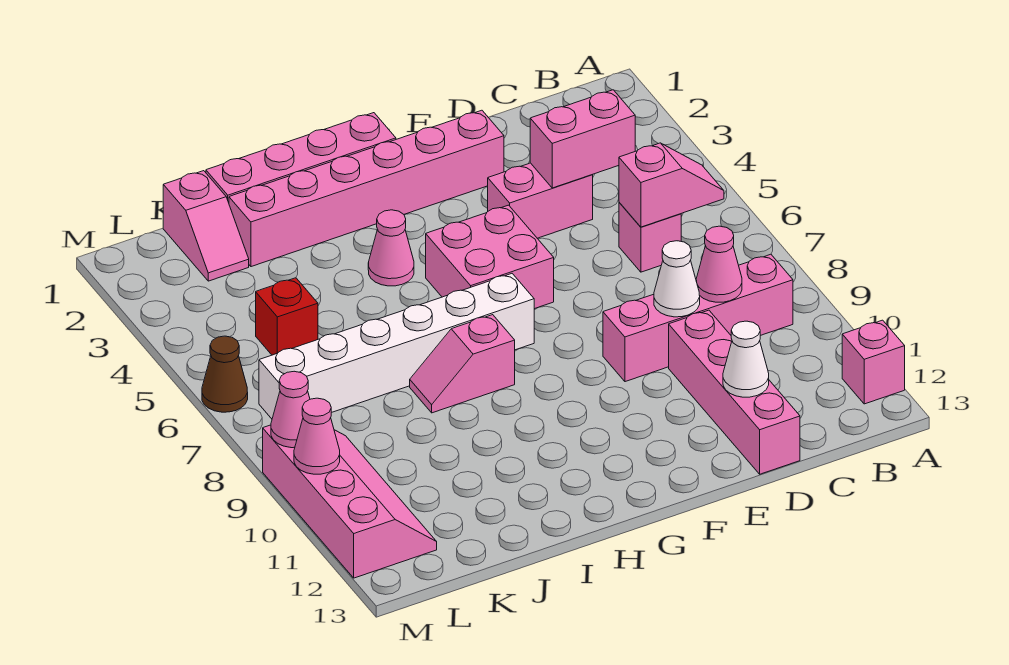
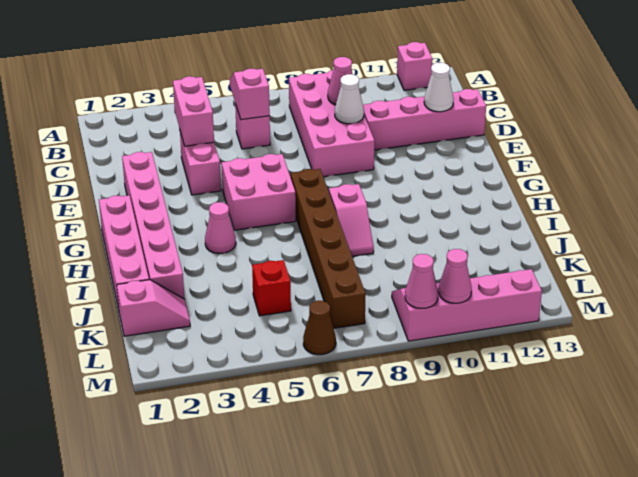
pink 1x4 brick [603,254,793,382] -> pink 2x4 brick [289,70,374,177]
white 1x6 brick [259,274,534,419] -> brown 1x6 brick [291,169,366,328]

